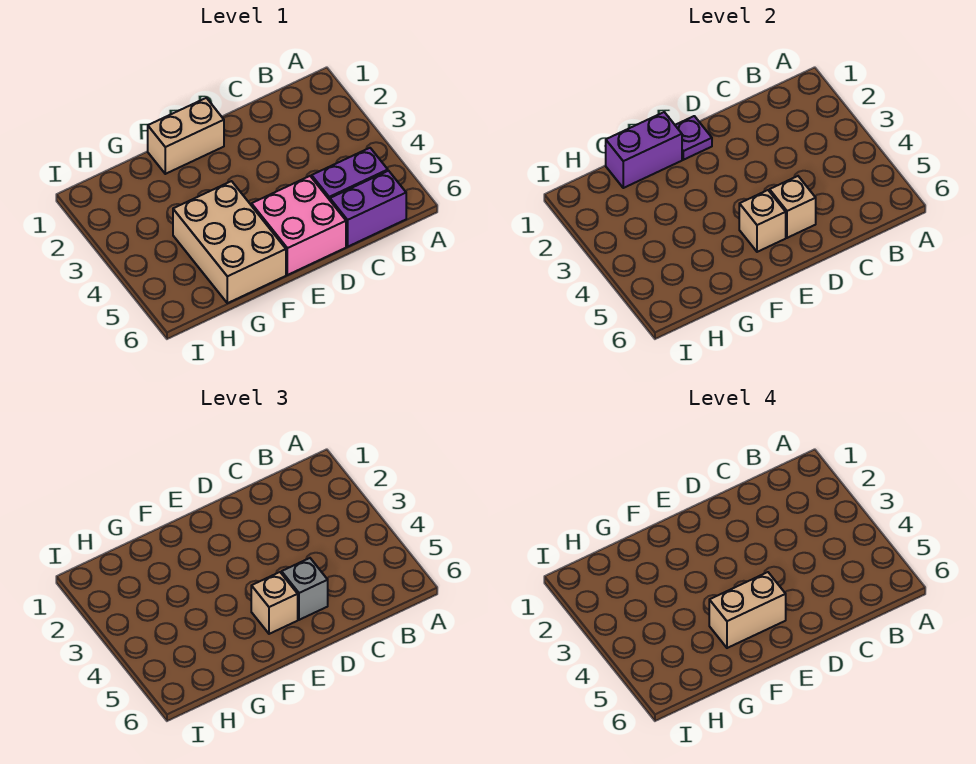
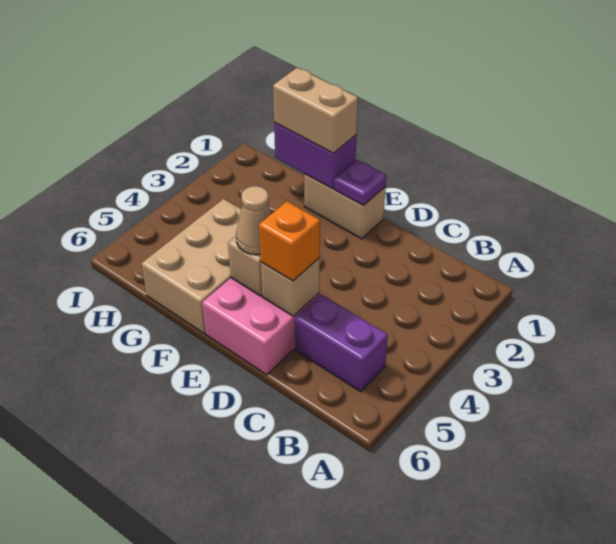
purple 1x2 brick [330,171,406,247] -> none
grey 1x1 brick [282,558,328,620] -> orange 1x1 brick [259,201,320,281]
tan 1x1 brick [251,572,298,634] -> tan 1x1 cone [236,186,271,255]
tan 1x2 brick [709,572,786,648] -> tan 1x2 brick moved to [273,68,358,153]

